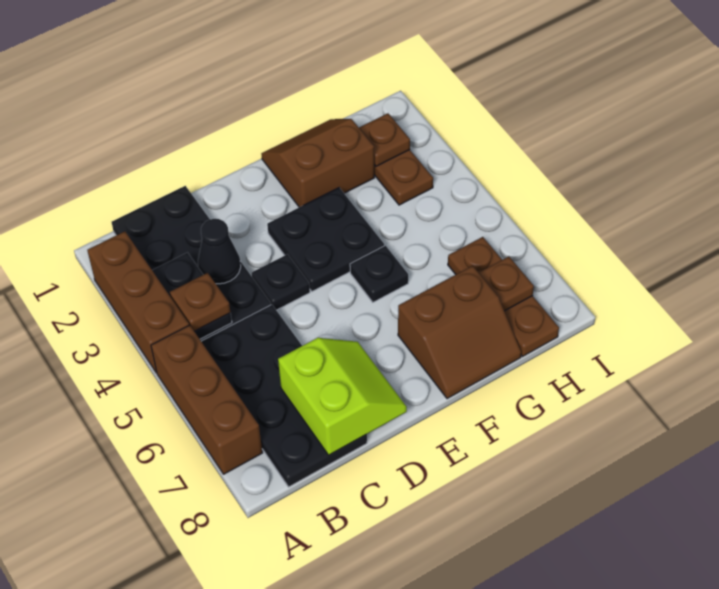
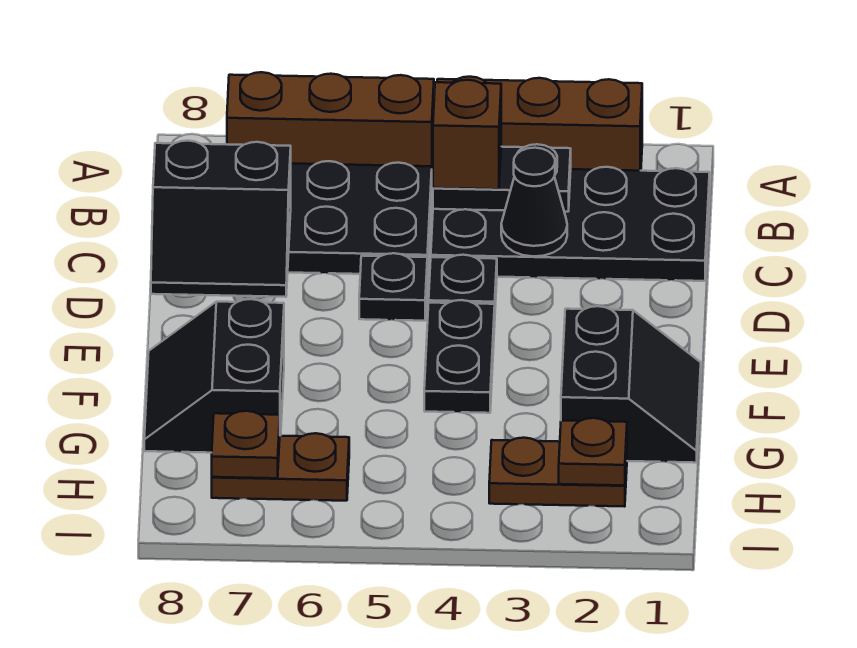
brown 1x1 plate [170,273,230,331] -> brown 1x1 brick [433,80,501,189]
lime 2x2 slope [278,338,407,455] -> black 2x2 slope [151,141,291,297]
black 2x2 plate [267,188,384,291] -> black 1x2 plate [424,300,495,413]
brown 2x2 slope [261,119,374,207] -> black 2x2 slope [561,306,701,463]
black 1x1 plate [350,246,408,302] -> black 1x1 plate moved to [359,253,427,321]
brown 2x2 slope [398,266,521,399] -> black 2x2 slope [144,299,284,453]
brown 1x3 plate [448,237,559,356] -> brown 1x2 plate [212,433,349,501]

